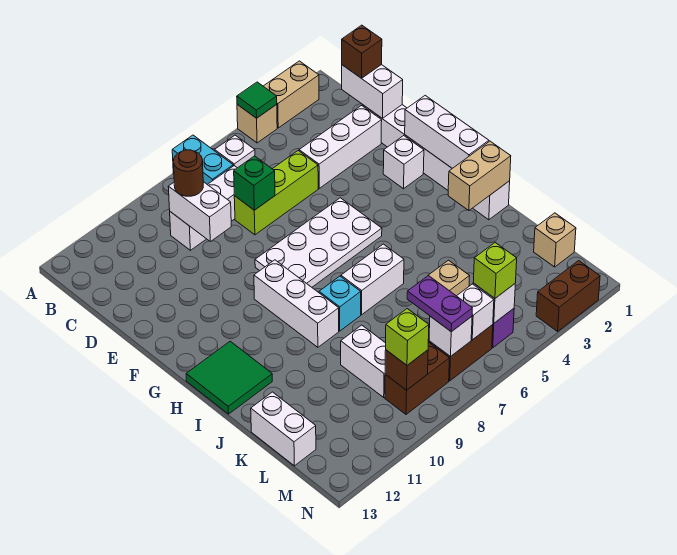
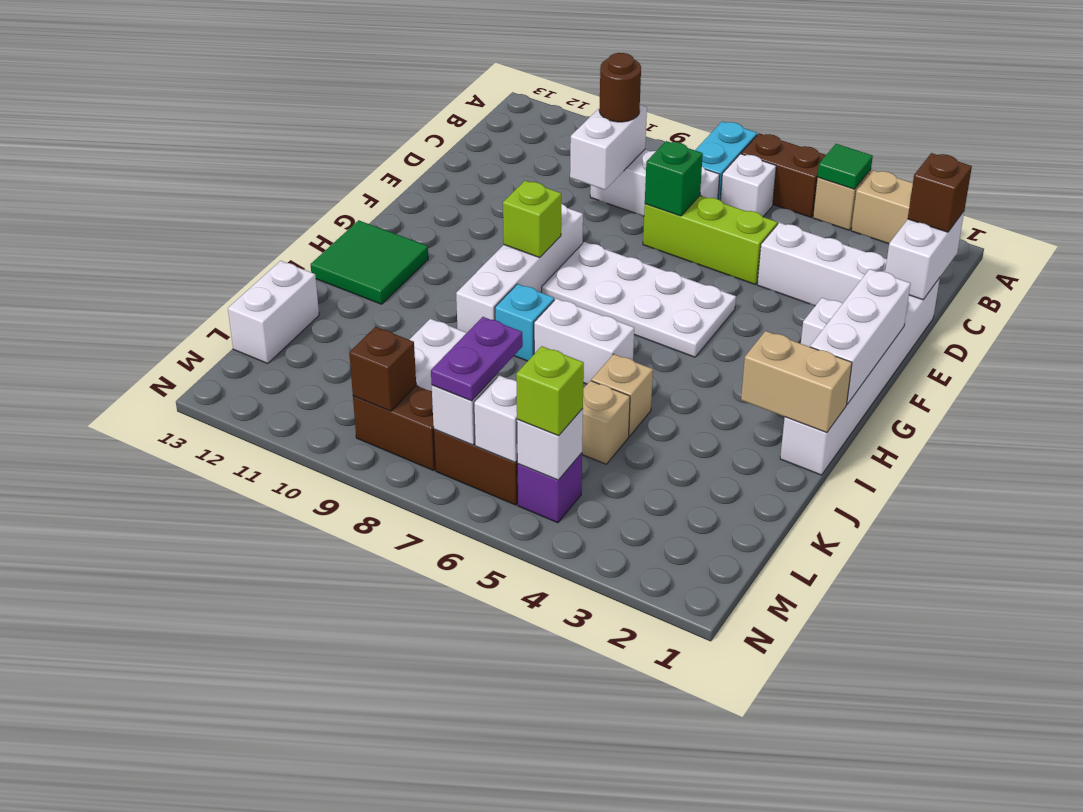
white 1x3 brick [254,260,339,347] -> white 1x4 brick [456,204,583,333]
tan 1x1 brick [534,213,576,267] -> tan 1x1 brick moved to [591,354,653,436]
lime 1x1 brick [386,309,429,365] -> lime 1x1 brick moved to [503,181,561,258]
brown 1x2 brick [536,261,600,331] -> brown 1x2 brick moved to [741,133,826,217]

